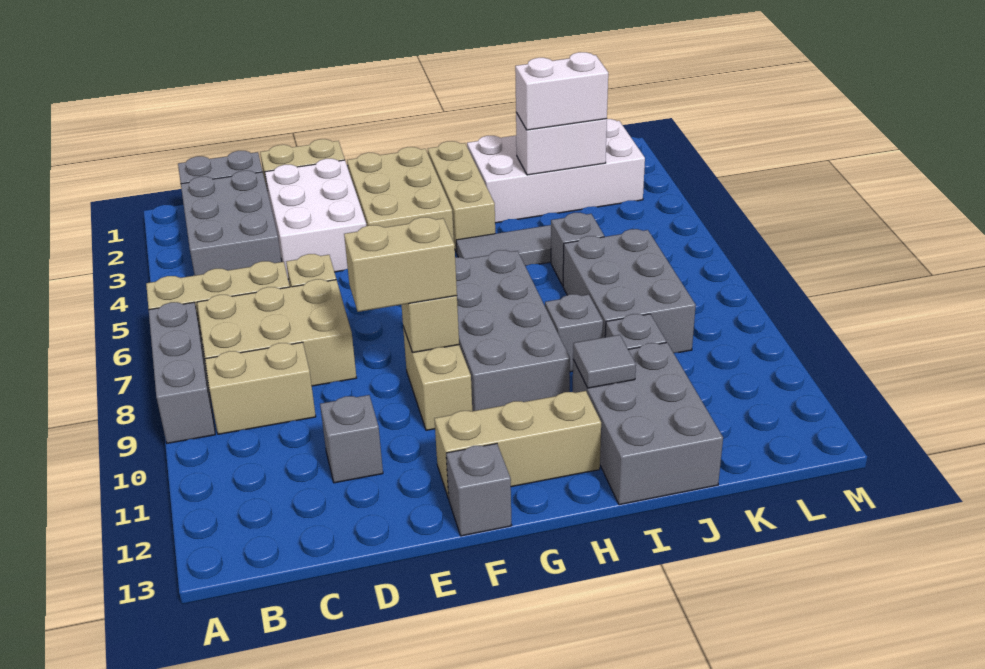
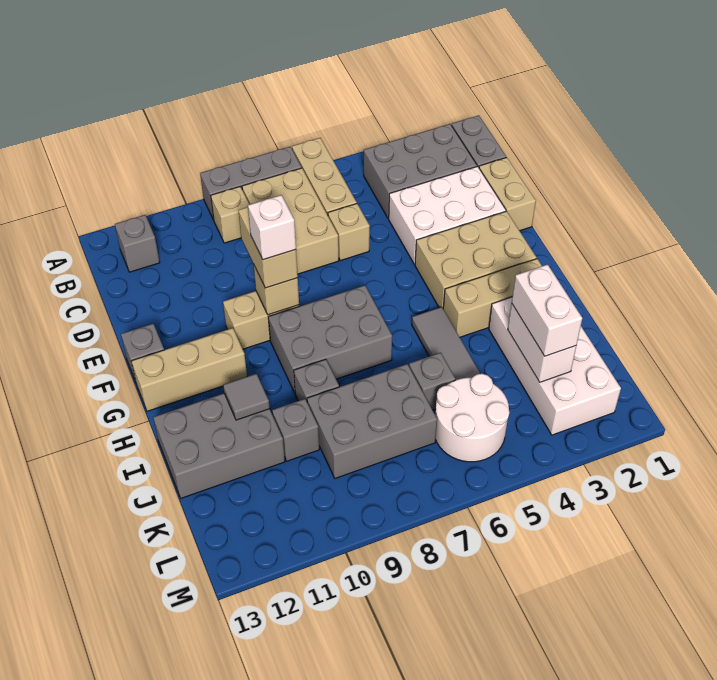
tan 1x2 brick [205,342,316,434] -> tan 1x1 brick [211,187,250,243]
grey 1x1 brick [320,395,383,483] -> grey 1x1 brick moved to [115,215,160,272]
none -> white 1x1 brick [248,195,296,260]
tan 1x3 brick [434,391,601,498] -> tan 1x3 brick turned to [131,328,247,411]
grey 2x4 brick [455,250,570,411] -> grey 2x3 brick [268,285,392,393]
none -> white 2x2 round brick [435,374,509,462]

